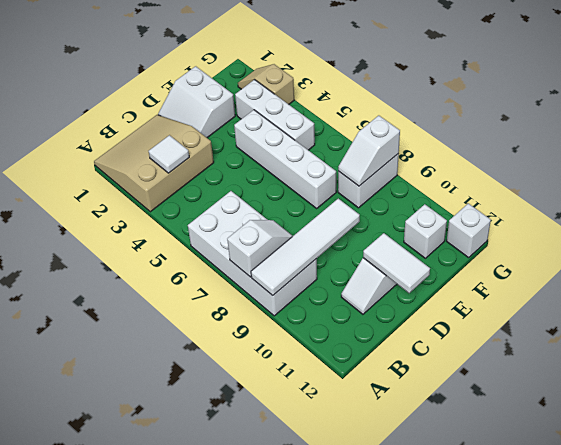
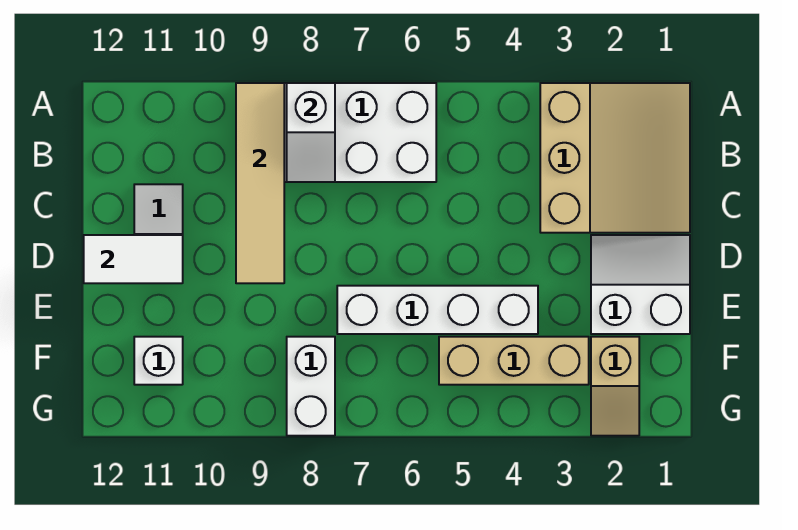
white 1x4 tile [251,199,360,295] -> tan 1x4 tile [236,83,284,283]
white 1x1 tile [149,135,189,173] -> none
white 1x3 brick [235,80,315,150] -> tan 1x3 brick [439,337,589,385]
white 1x2 slope [338,116,400,186] -> none
tan 1x2 slope [238,64,294,104] -> tan 1x2 slope turned to [591,337,639,436]
white 1x1 brick [447,203,491,258] -> none

